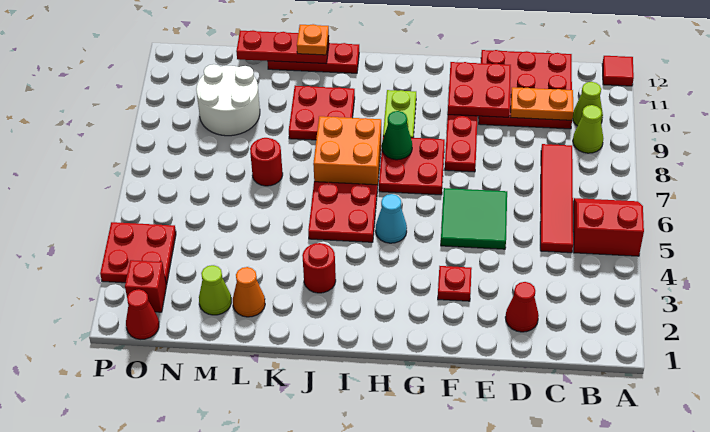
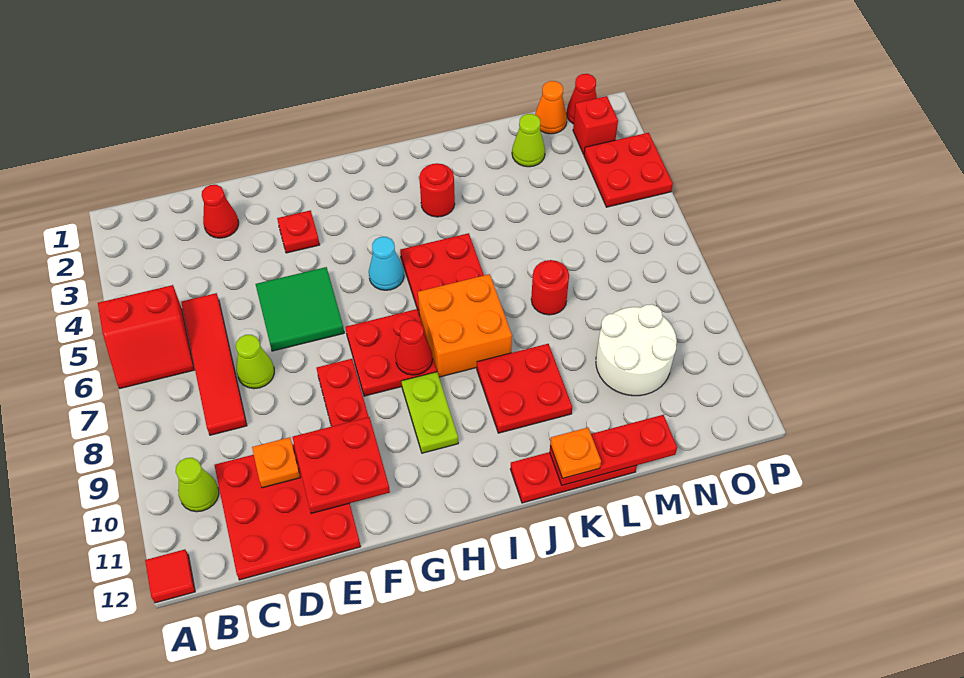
lime 1x1 cone [573,105,603,153] -> lime 1x1 cone moved to [236,335,274,389]
orange 1x2 plate [511,87,573,120] -> orange 1x1 plate [252,437,300,488]
green 1x1 cone [382,111,412,160] -> red 1x1 cone [395,320,433,375]
orange 1x1 cone [233,267,265,317] -> orange 1x1 cone moved to [535,81,567,134]

